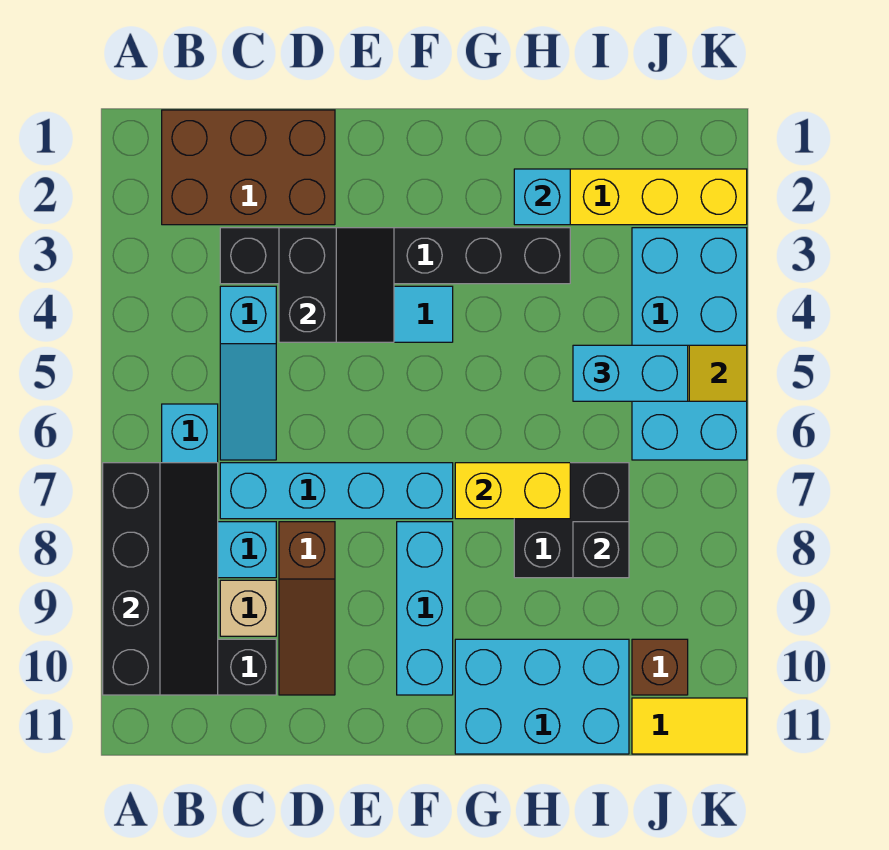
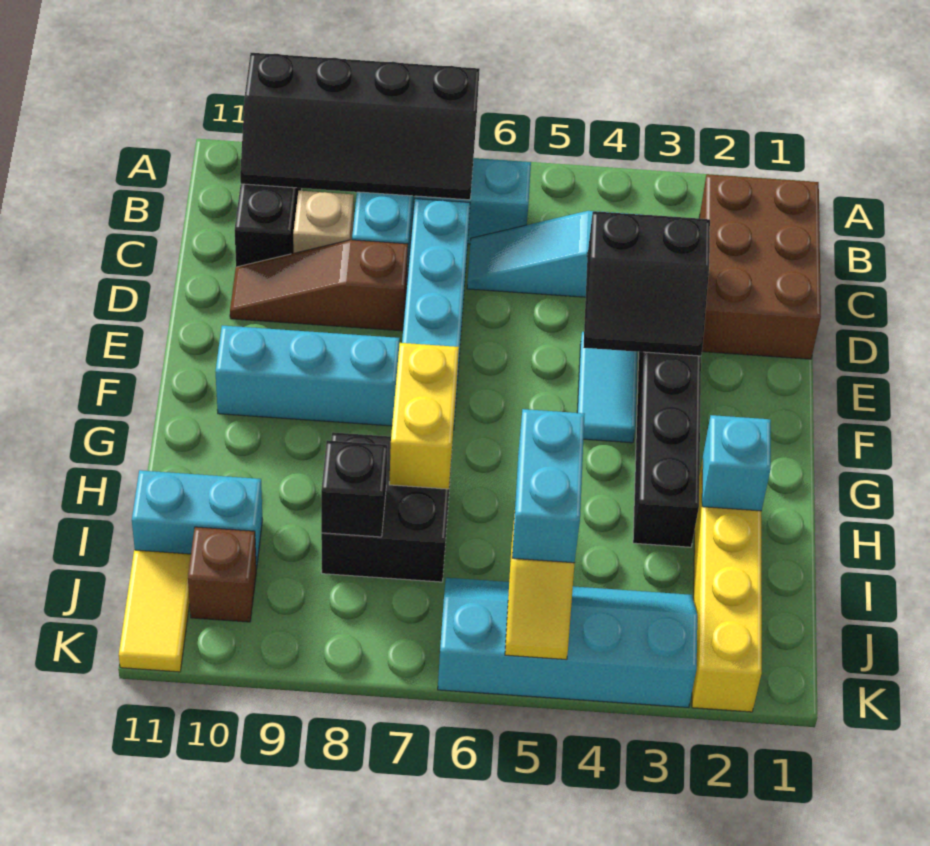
cyan 2x3 brick [455,639,629,754] -> cyan 1x2 brick [132,470,262,569]
cyan 2x4 brick [632,228,747,460] -> cyan 2x4 slope [438,578,697,707]

